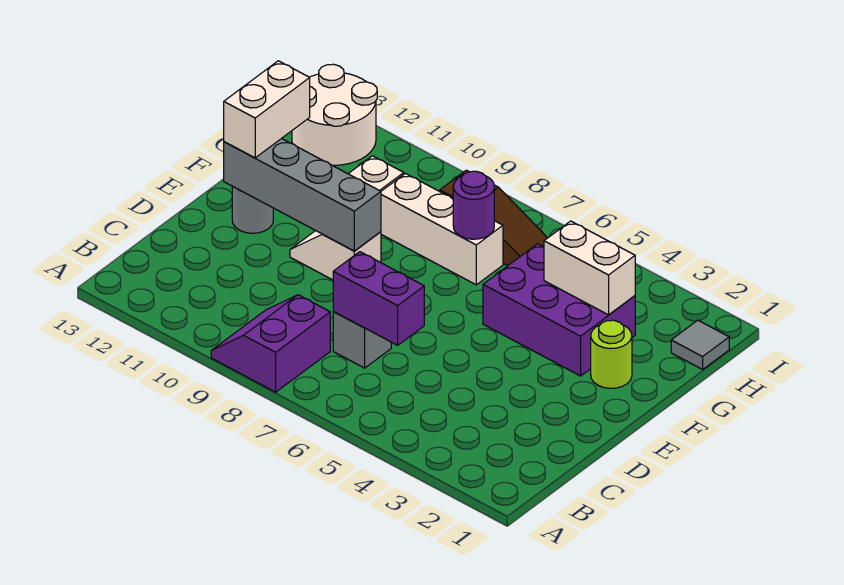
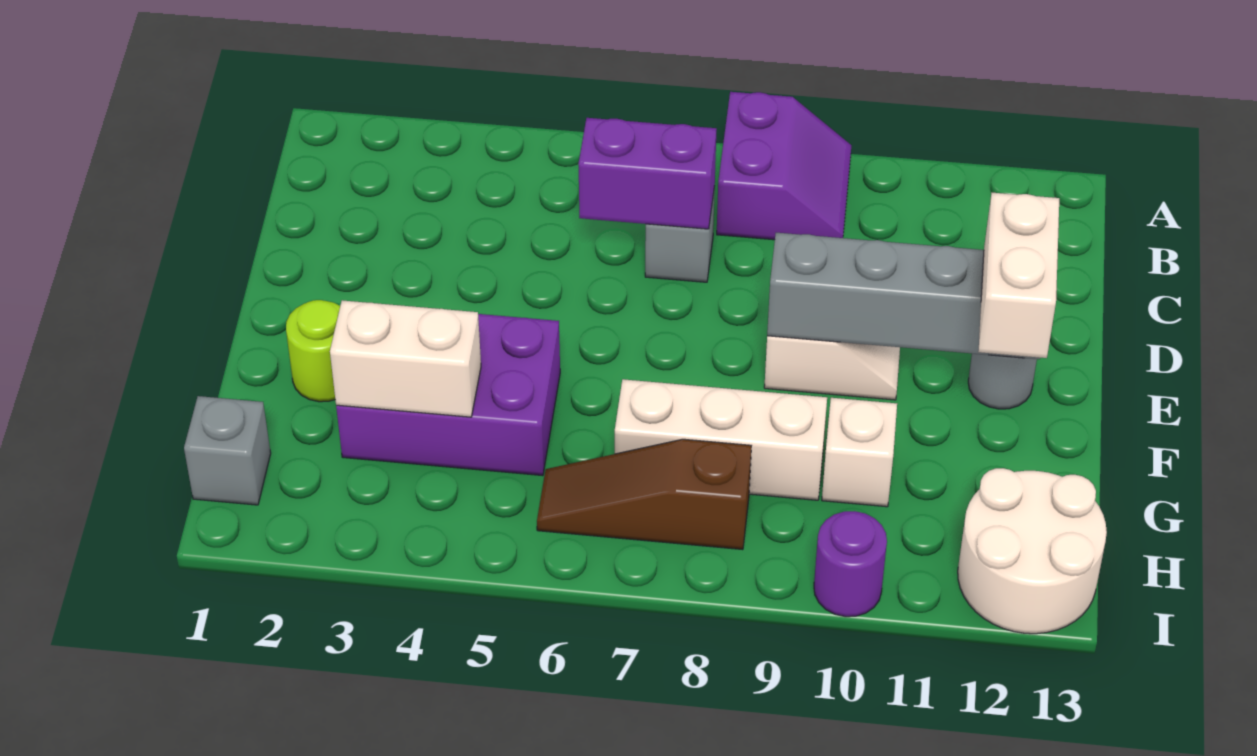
purple 1x1 round brick [453,171,494,239] -> purple 1x1 round brick moved to [814,511,887,617]
grey 1x1 tile [671,320,729,369] -> grey 1x1 brick [184,396,271,505]

